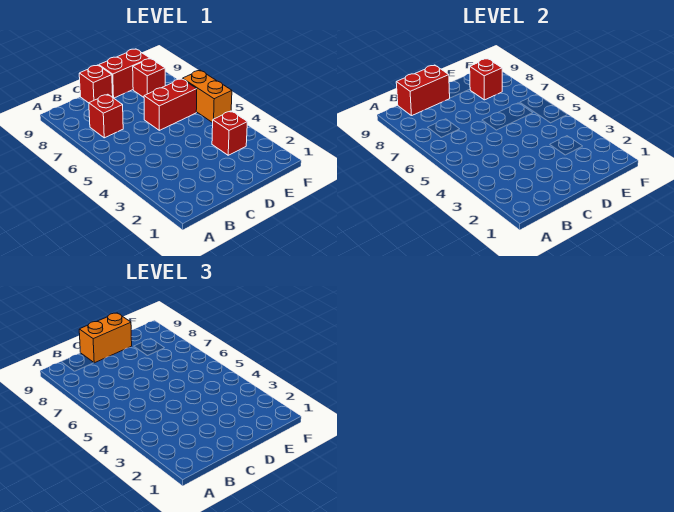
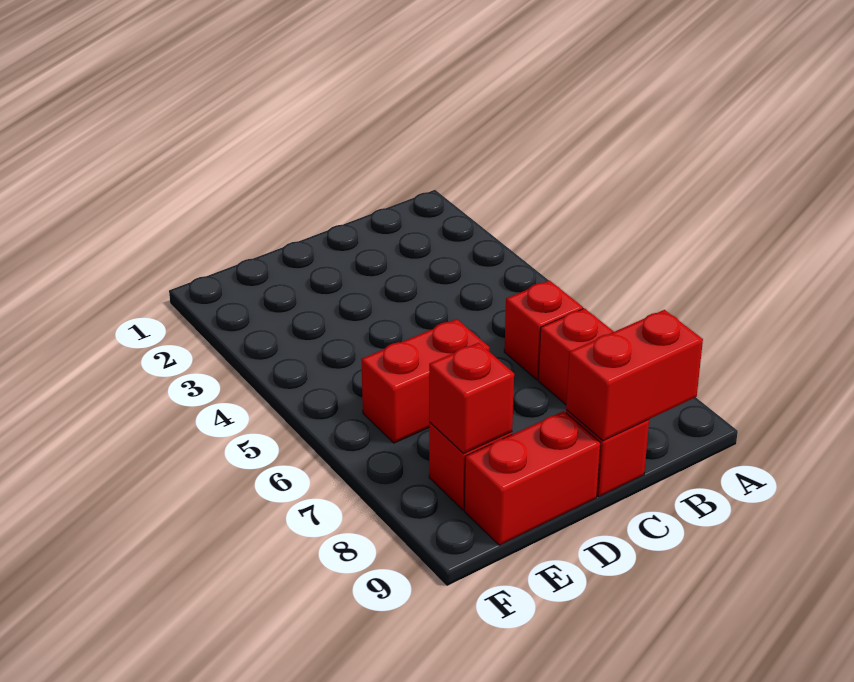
orange 1x2 brick [79,313,132,363] -> none
red 1x1 brick [212,111,247,155] -> red 1x1 brick moved to [504,280,583,379]
orange 1x2 brick [182,70,232,123] -> none

